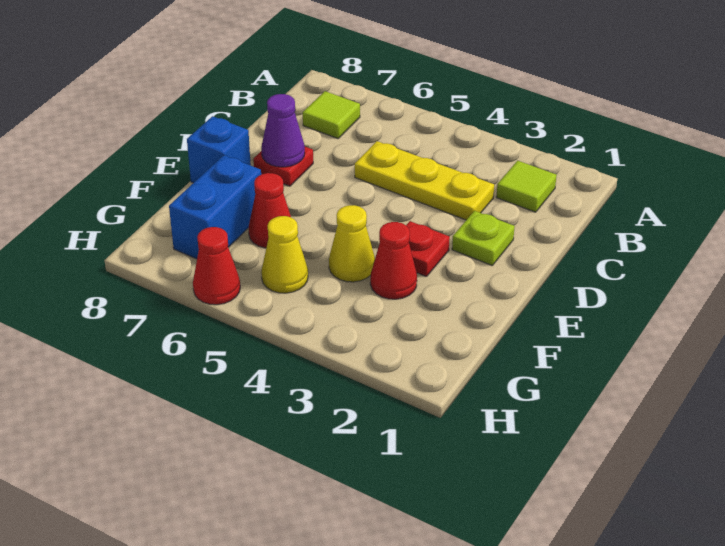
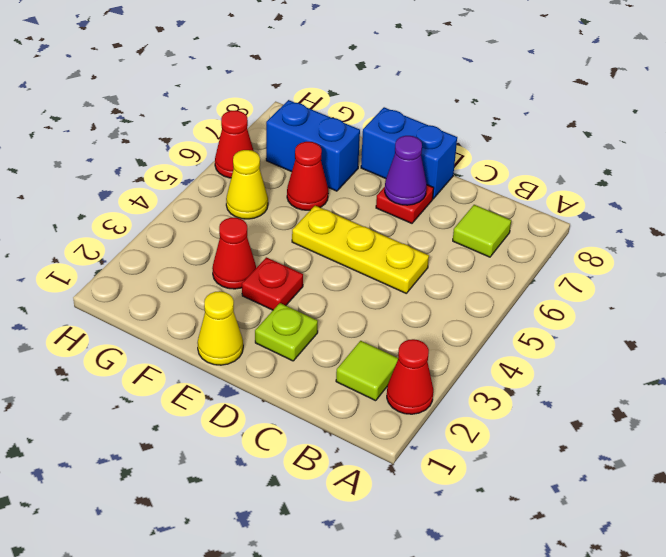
none -> red 1x1 cone [387,339,433,414]
yellow 1x3 plate [355,141,494,220] -> yellow 1x3 plate turned to [292,206,429,293]
blue 1x1 brick [187,116,251,183] -> blue 1x2 brick [361,107,457,199]
yellow 1x1 cone [329,205,375,282] -> yellow 1x1 cone moved to [198,291,243,365]

